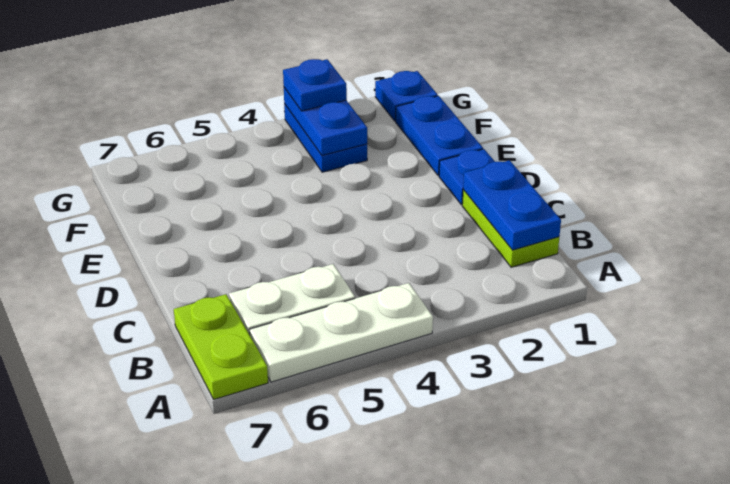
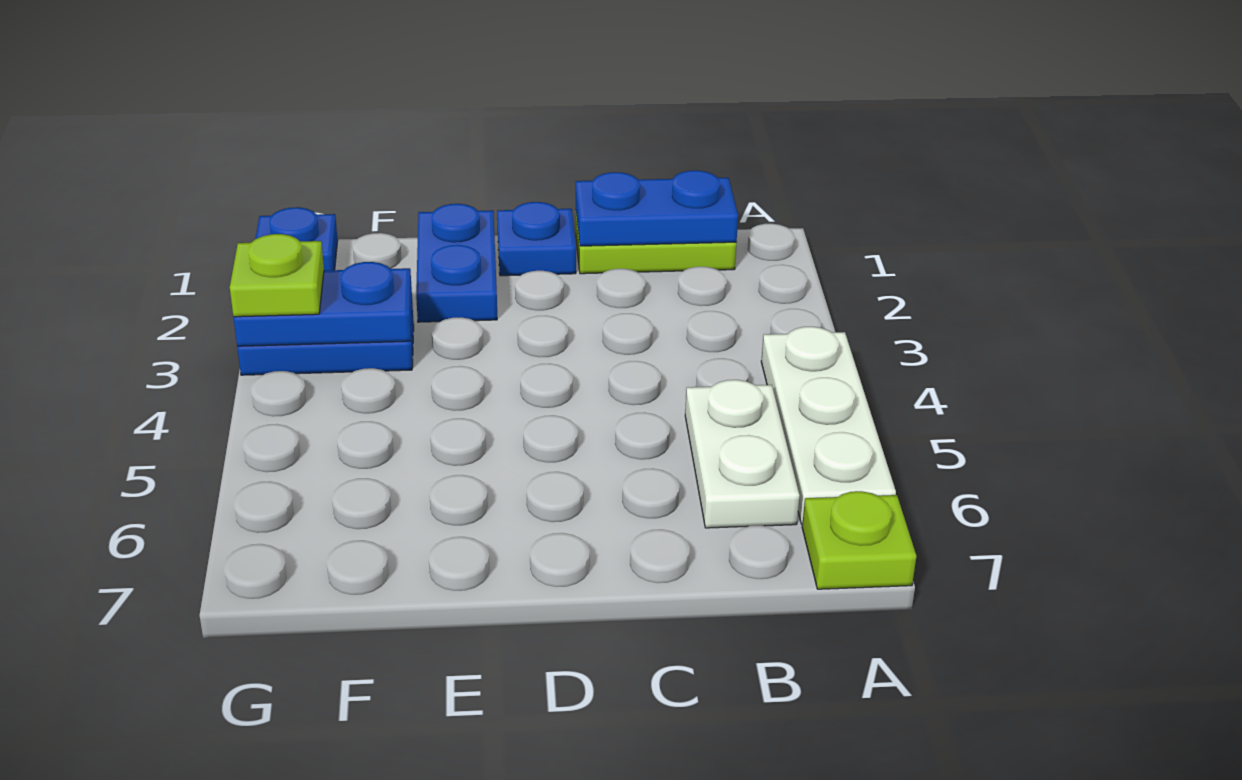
lime 1x2 plate [174,294,268,399] -> lime 1x1 plate [802,491,916,589]
blue 1x2 plate [396,96,483,176] -> blue 1x2 plate turned to [416,204,497,322]
blue 1x1 plate [283,59,347,111] -> lime 1x1 plate [230,234,324,317]

